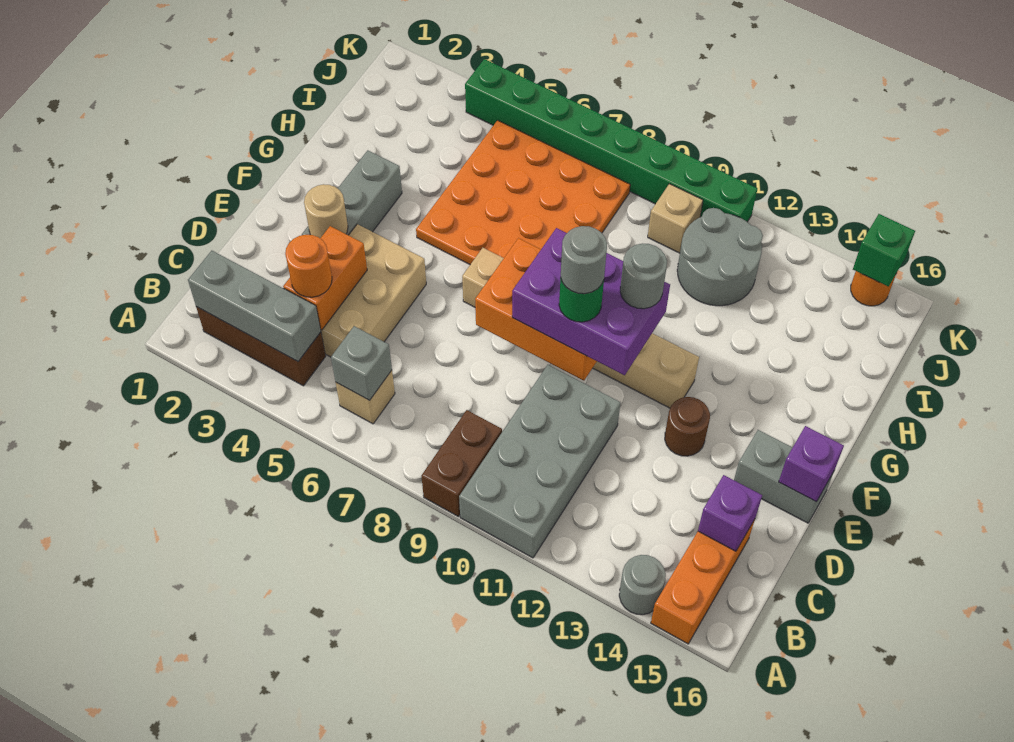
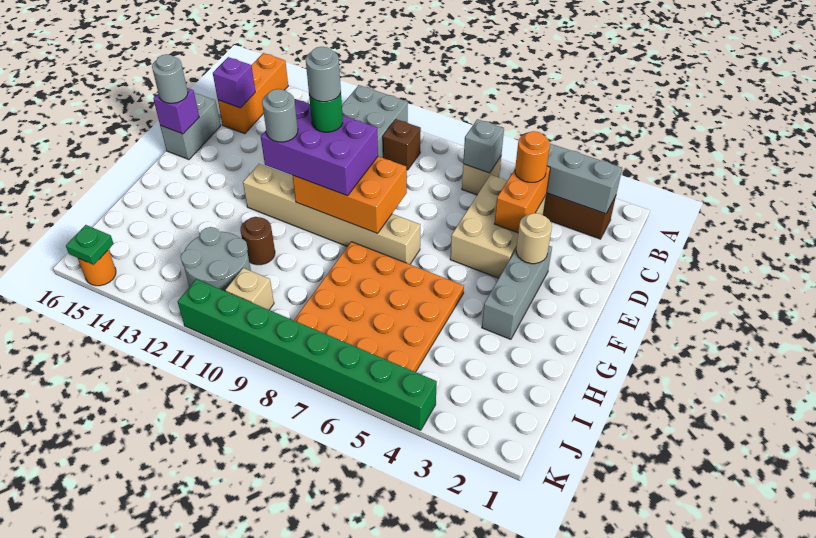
brown 1x2 brick [422,410,502,516] -> brown 1x1 brick [383,119,421,170]
grey 1x1 round brick [619,555,666,615] -> grey 1x1 round brick moved to [152,54,188,103]
brown 1x1 round brick [665,397,710,456] -> brown 1x1 round brick moved to [240,217,275,265]
grey 1x2 brick [734,430,834,523] -> grey 1x2 brick turned to [160,93,221,160]
green 1x1 brick [853,214,915,286] -> green 1x1 plate [66,225,114,265]

